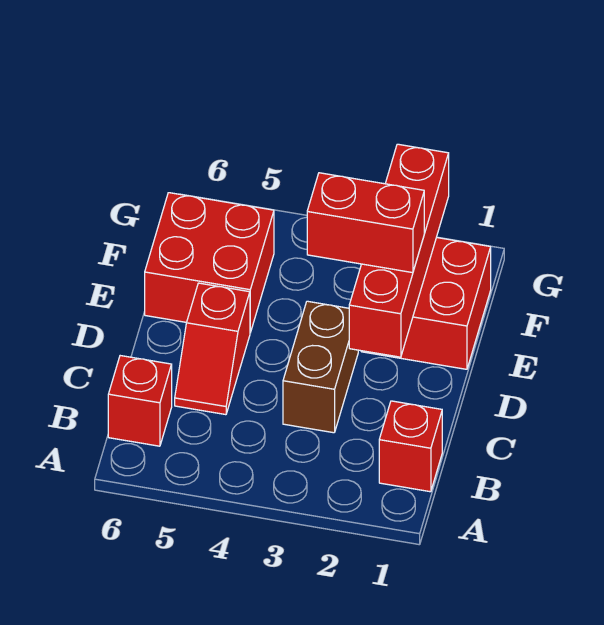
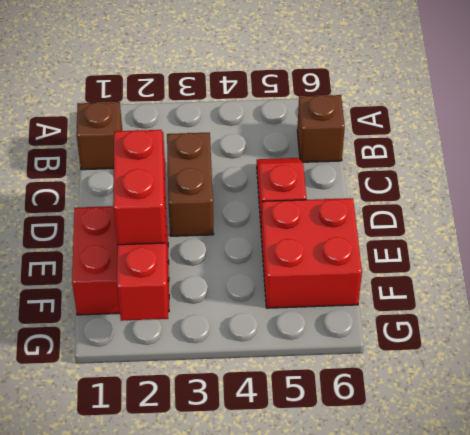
red 1x1 brick [379,401,442,492] -> brown 1x1 brick [77,102,122,170]
red 1x1 brick [108,356,172,446] -> brown 1x1 brick [297,95,345,162]
red 1x2 brick [307,173,424,273] -> red 1x2 brick turned to [113,130,165,245]

